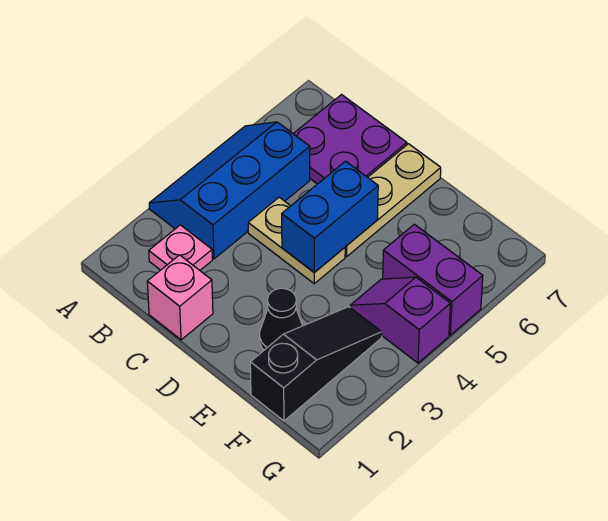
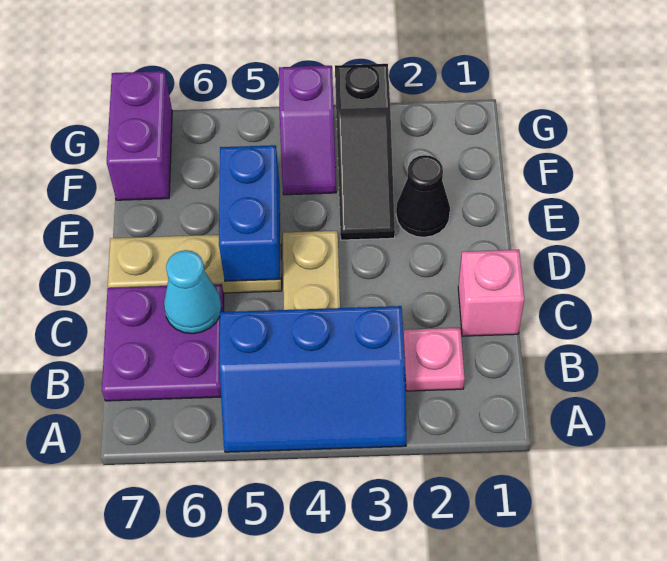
none -> cyan 1x1 cone [164,250,222,334]
blue 1x2 brick [282,161,378,272] -> blue 1x2 brick turned to [219,145,281,281]
black 1x3 slope [250,307,382,421] -> black 1x3 slope turned to [335,64,395,240]
purple 1x2 brick [383,224,483,335] -> purple 1x2 brick moved to [107,71,172,200]

